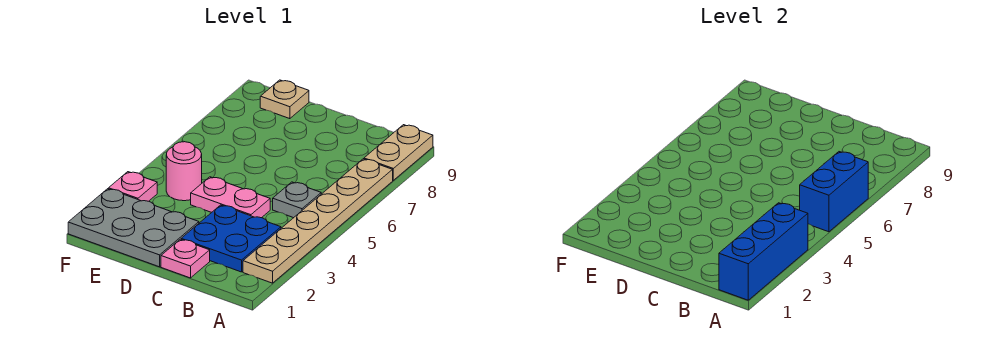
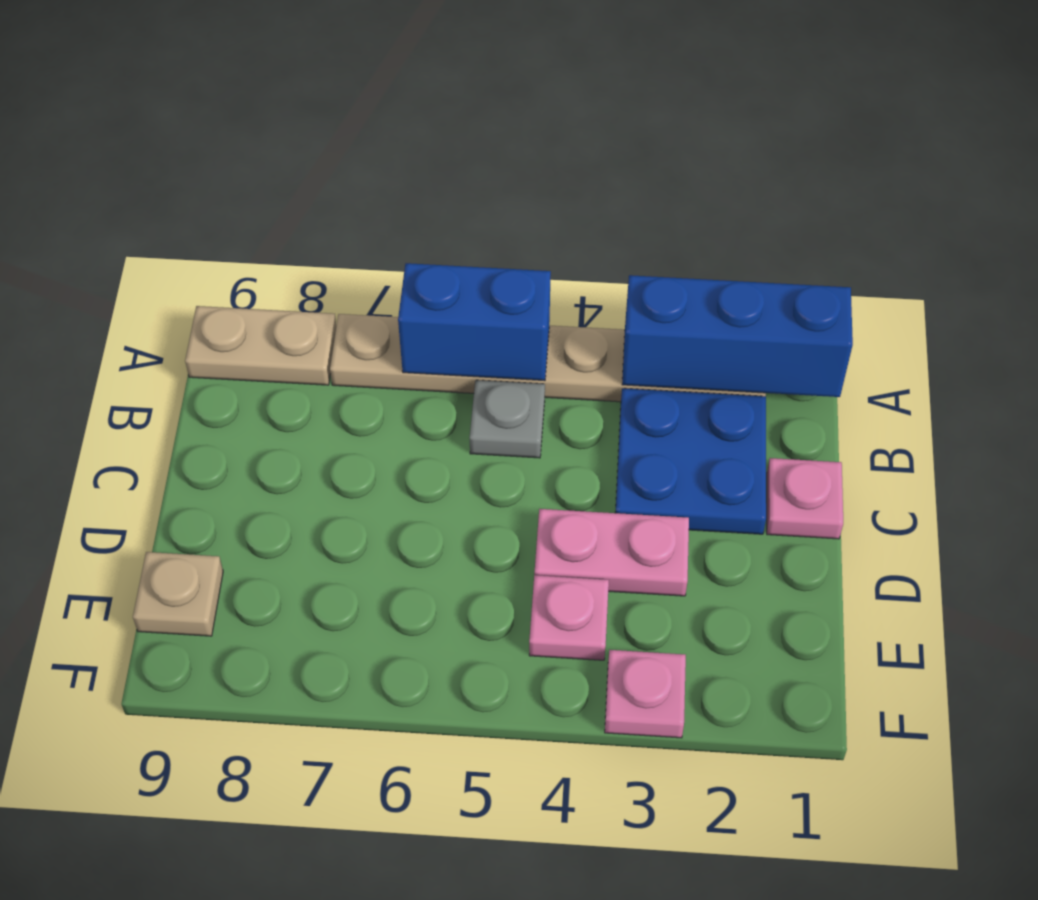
pink 1x2 plate [191,177,270,218] -> pink 1x2 plate turned to [534,509,689,596]
grey 2x3 plate [68,189,199,267] -> none
pink 1x1 round brick [166,142,202,201] -> pink 1x1 plate [529,575,609,660]

